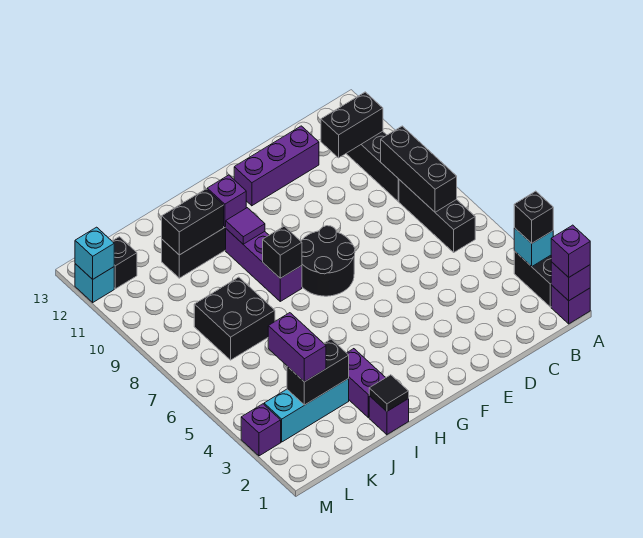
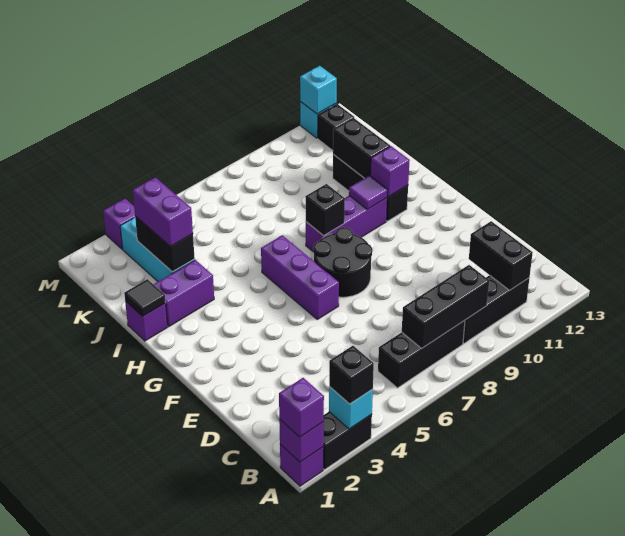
purple 1x3 brick [234,126,319,206] -> purple 1x3 brick moved to [261,235,339,319]
black 2x2 brick [194,277,275,360] -> none
purple 1x2 brick [268,313,326,382] -> purple 1x2 brick turned to [133,177,193,246]

